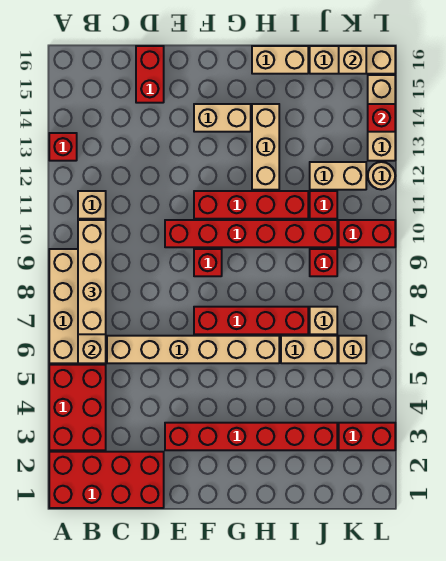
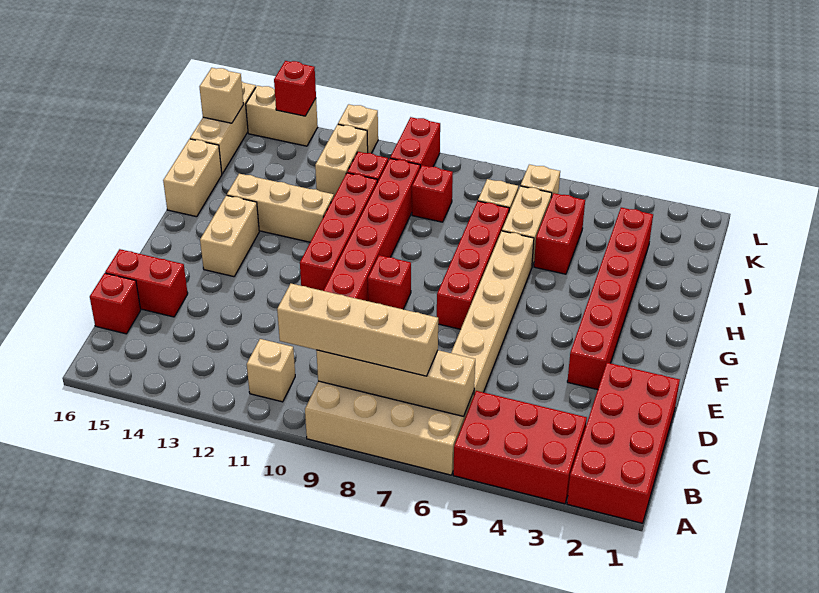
red 1x1 brick [49,133,77,161] -> red 1x1 brick moved to [90,273,141,334]
red 1x2 brick [339,423,395,450] -> red 1x2 brick moved to [534,193,585,274]
tan 1x1 round brick [368,162,395,190] -> tan 1x1 brick [338,104,378,153]
tan 1x3 brick [368,75,395,161] -> tan 1x2 brick [246,86,318,146]

